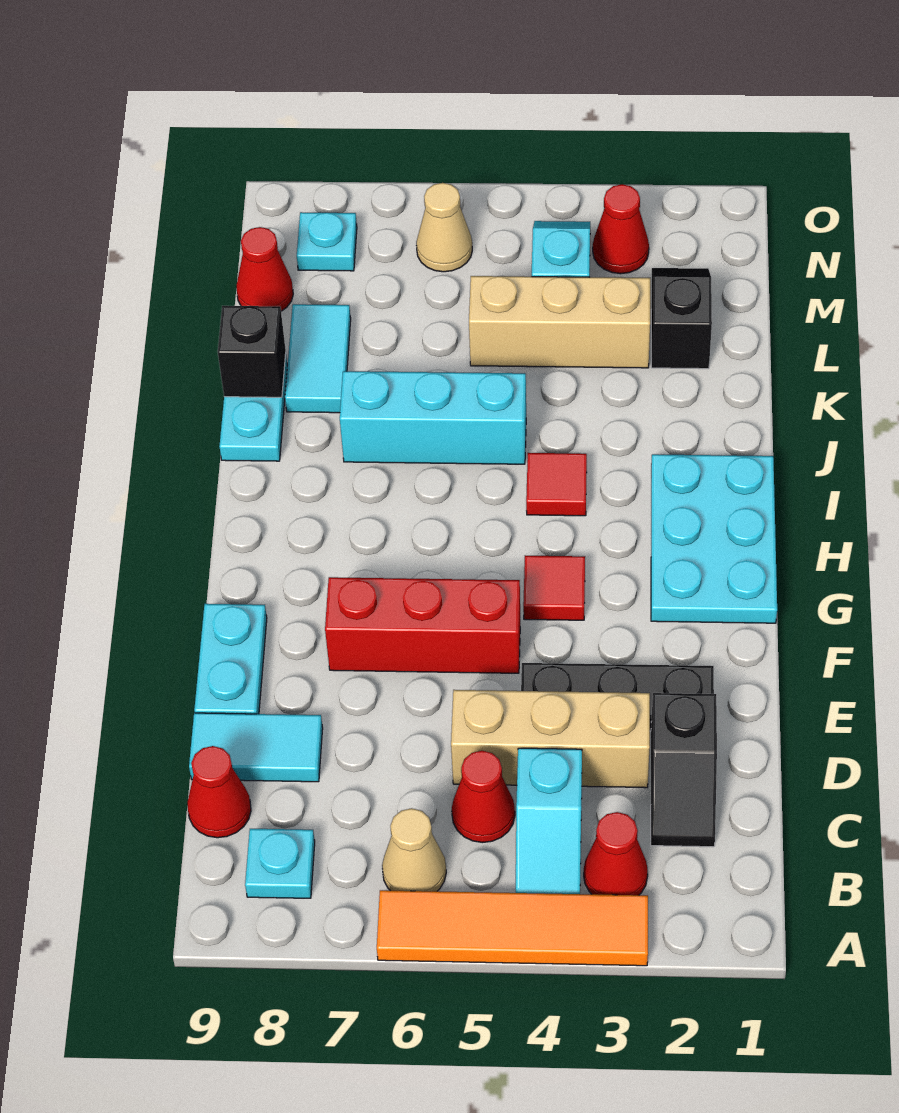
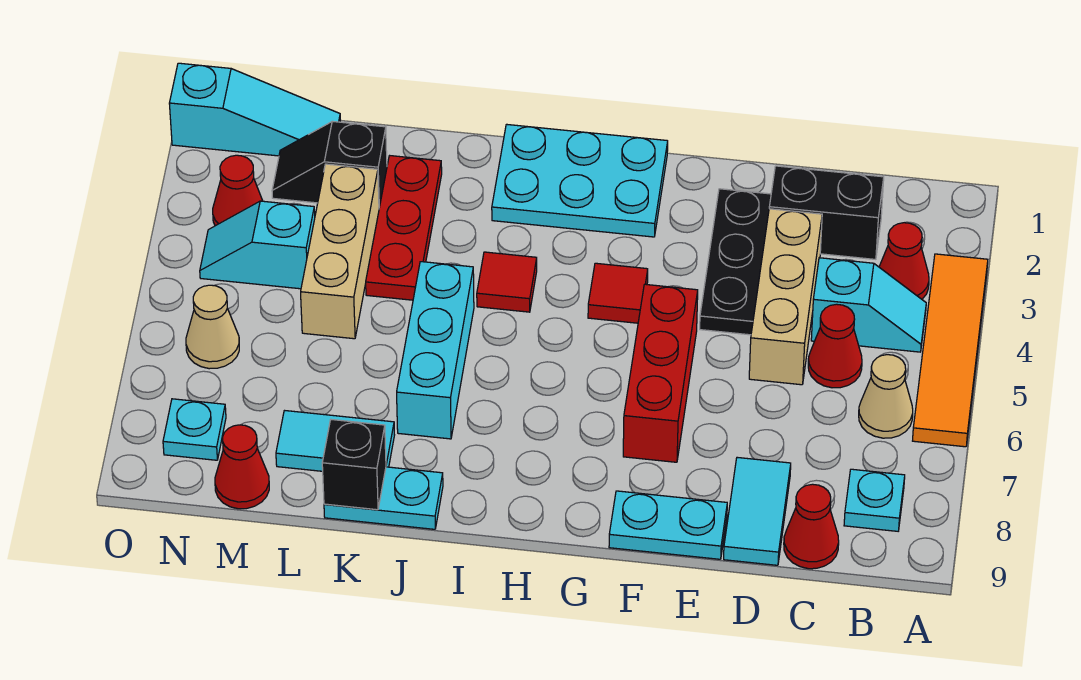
black 1x2 slope [651,693,717,847] -> black 1x2 brick [769,166,884,259]
none -> red 1x3 plate [366,156,442,300]
none -> cyan 1x3 slope [169,63,340,156]

